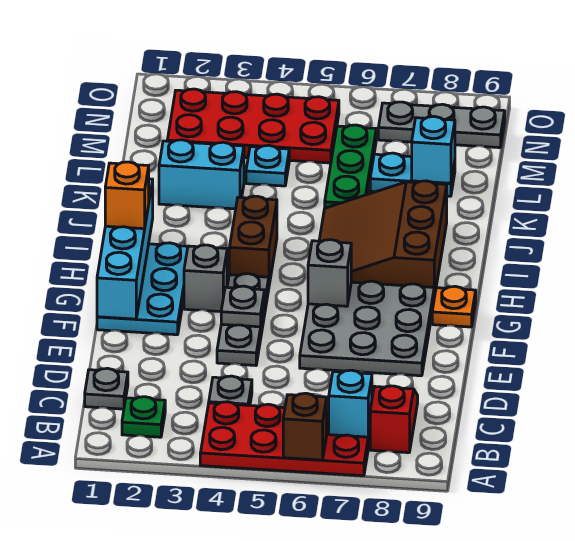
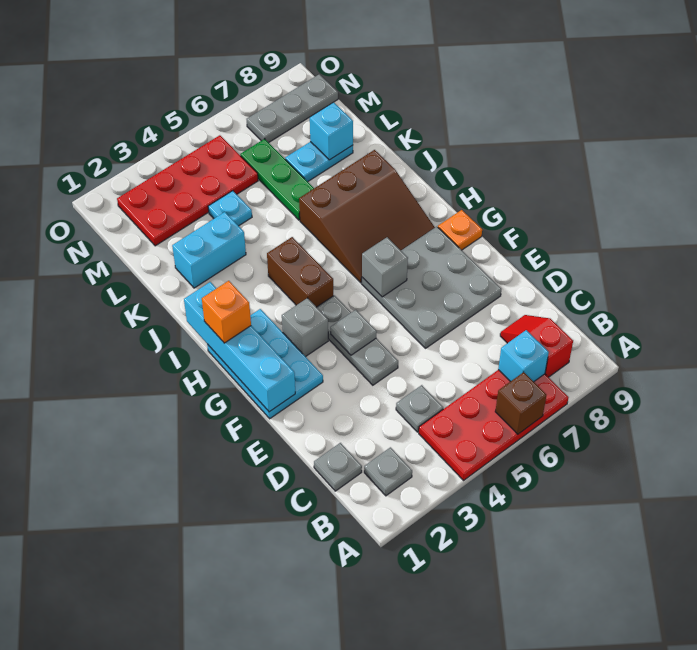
green 1x1 plate [122,397,165,437] -> grey 1x1 plate [364,447,412,496]
brown 3x3 slope [319,181,447,298] -> brown 3x3 slope turned to [299,150,435,283]

